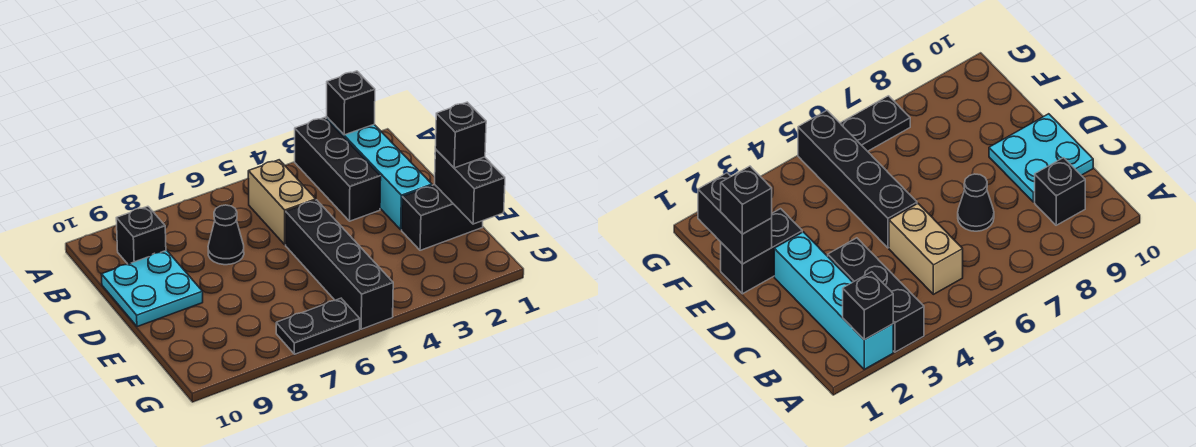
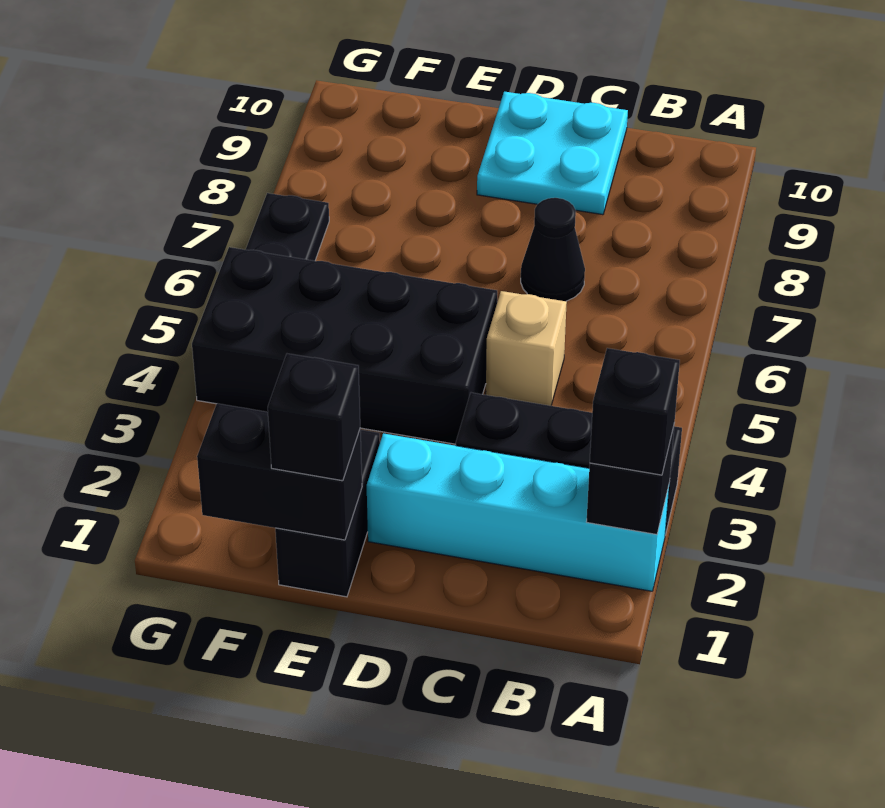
tan 1x2 brick [248,160,316,245] -> tan 1x1 brick [486,291,567,406]
black 1x1 brick [116,206,166,264] -> black 1x1 brick moved to [590,348,680,475]
black 1x4 brick [286,200,393,329] -> black 2x4 brick [192,247,497,444]

